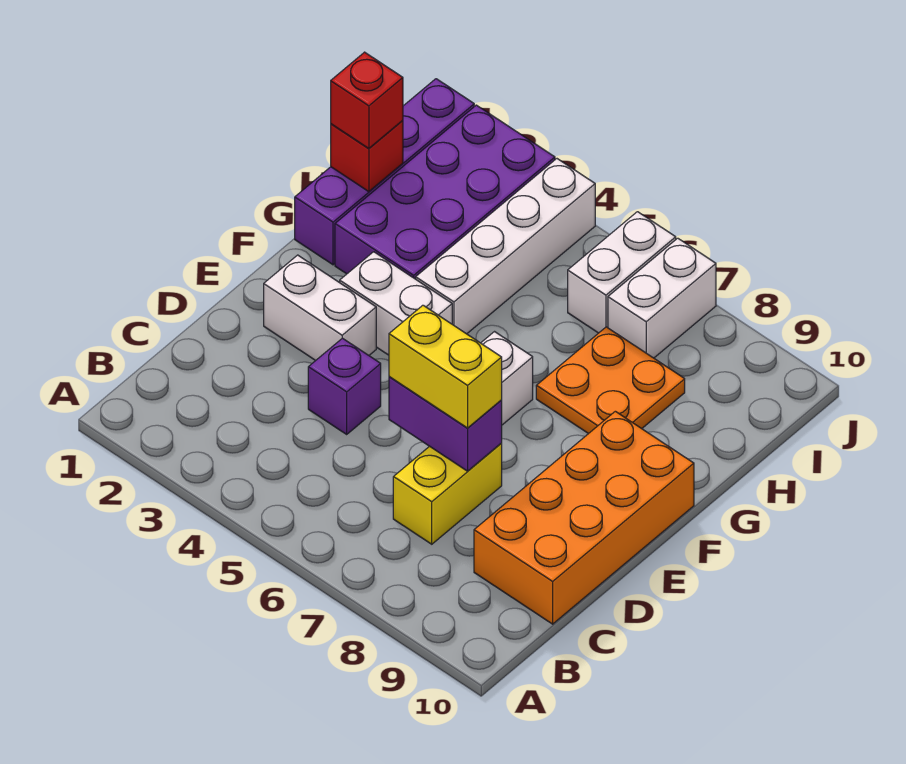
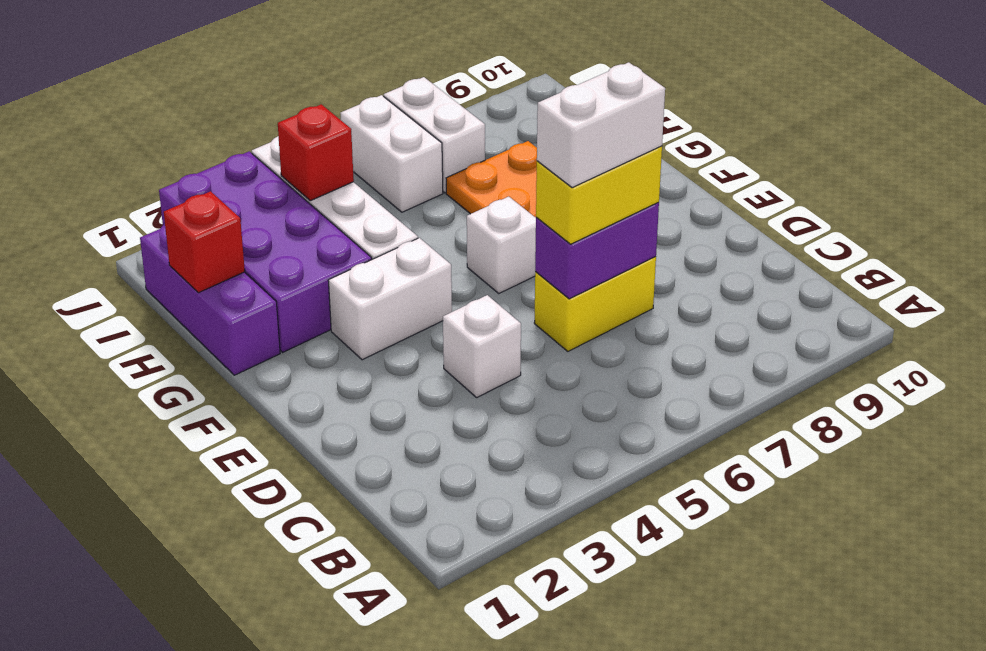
yellow 1x2 brick [393,444,502,544] -> yellow 1x2 brick turned to [534,257,656,351]
orange 2x4 brick [474,411,694,624] -> none
purple 1x1 brick [308,338,381,434] -> white 1x1 brick [443,295,521,397]
white 1x2 brick [264,255,376,361] -> white 1x2 brick moved to [537,62,665,188]
purple 1x4 brick [295,79,474,265] -> purple 1x3 brick [140,225,280,375]
red 1x1 brick [331,52,403,148] -> red 1x1 brick moved to [278,104,354,201]

